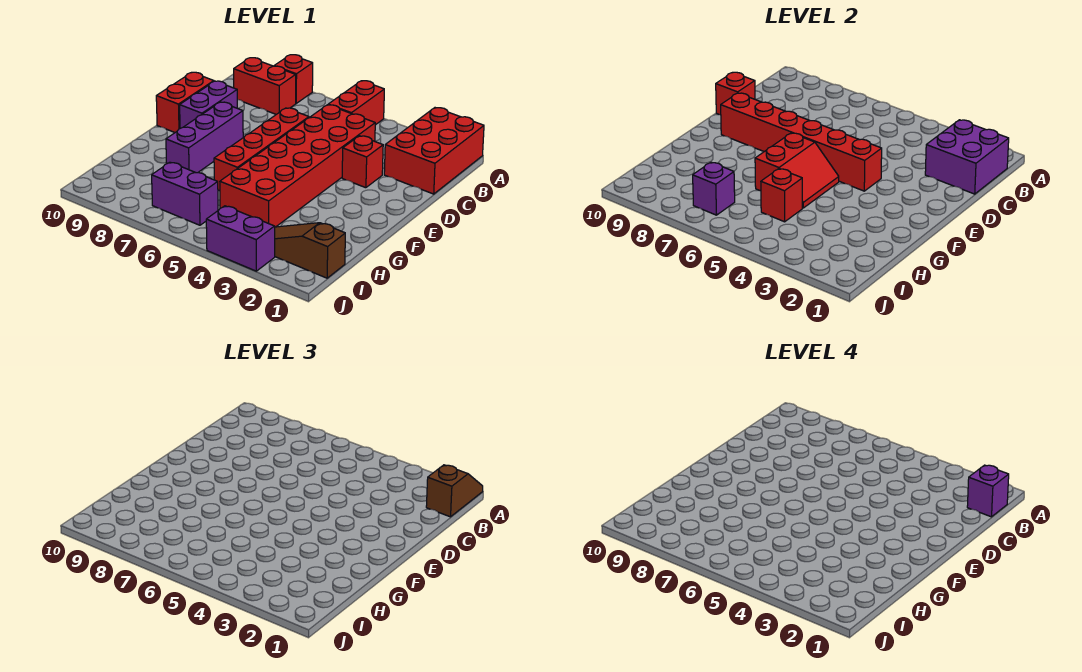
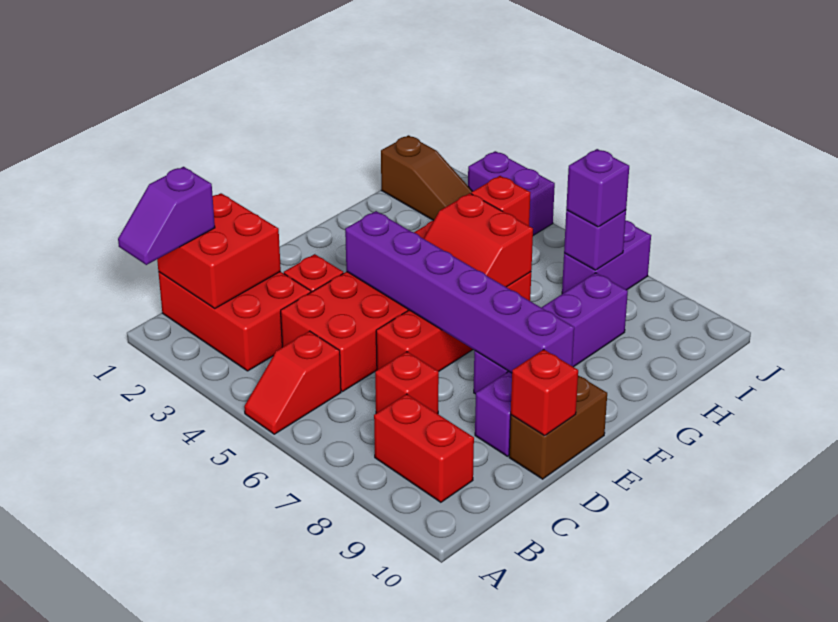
red 2x3 brick [384,108,484,194] -> red 2x3 brick turned to [158,272,311,371]
brown 1x2 slope [426,465,483,517] -> purple 1x2 slope [118,167,215,265]
red 1x2 brick [328,81,384,125] -> red 1x2 slope [244,331,341,434]
red 1x1 brick [275,55,313,103] -> red 1x1 brick moved to [375,352,439,414]
purple 2x2 brick [925,120,1009,194] -> red 2x2 brick [157,193,281,309]
purple 1x1 brick [967,465,1009,517] -> purple 1x1 brick moved to [566,149,629,227]
red 1x2 brick [156,72,214,132] -> brown 1x2 brick [509,375,607,479]
red 1x6 brick [721,93,882,191] -> purple 1x6 brick [345,211,574,373]
purple 1x3 brick [166,102,243,173] -> purple 1x4 brick [474,273,628,394]
red 2x2 slope [755,133,839,208] -> red 2x2 slope turned to [424,193,533,287]
purple 1x2 brick [152,162,218,225] -> purple 1x2 brick turned to [562,220,651,294]

